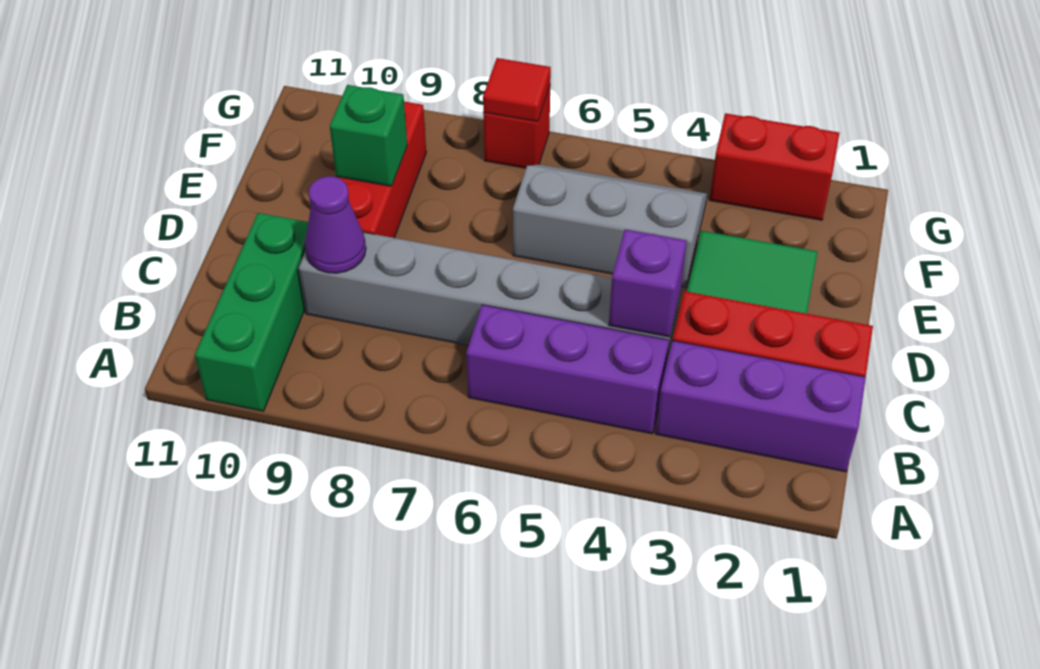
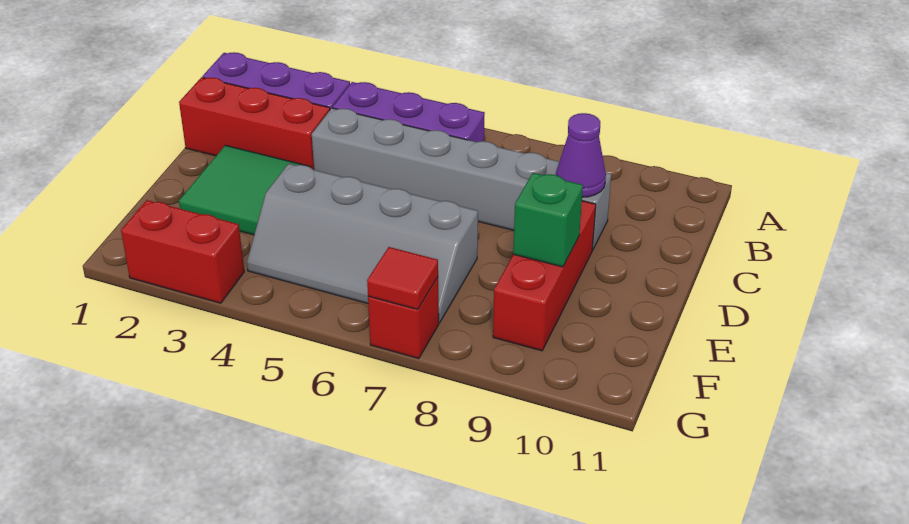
green 1x3 brick [195,213,308,411] -> none
purple 1x1 brick [609,229,687,337] -> none
grey 2x3 slope [513,164,707,288] -> grey 2x4 slope [247,164,478,323]

